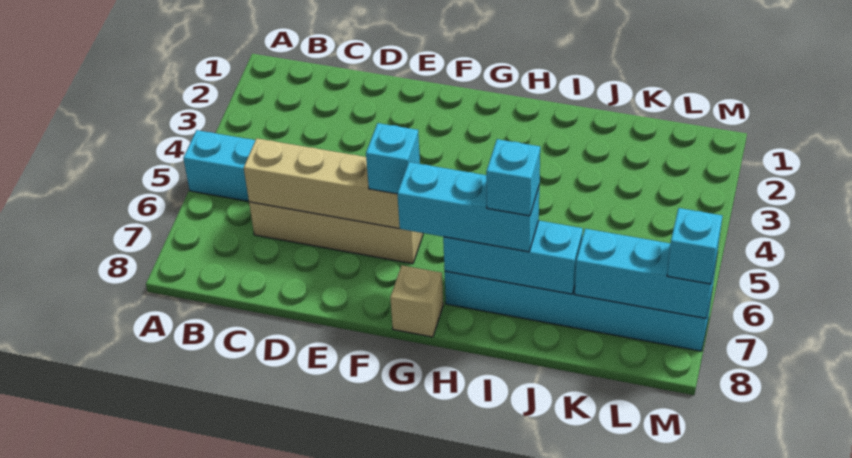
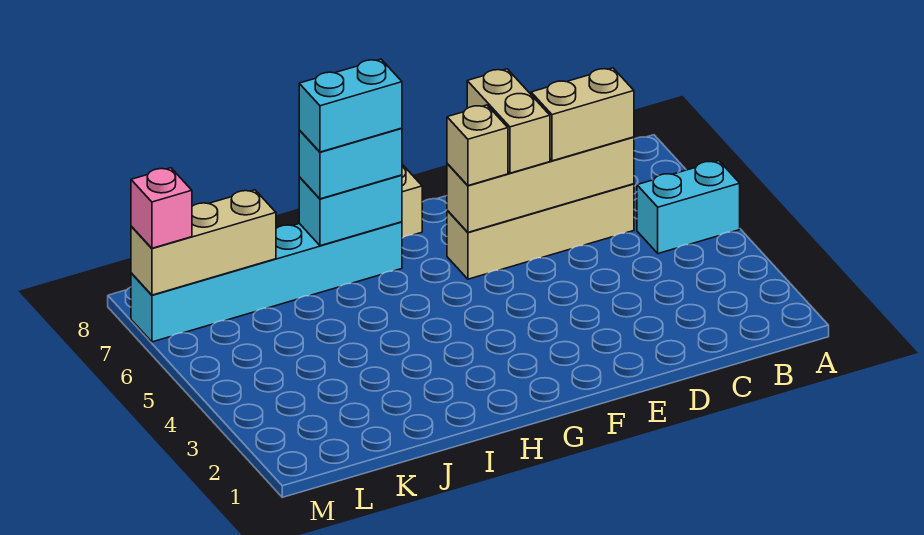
none -> tan 1x2 brick [531,68,634,161]
none -> tan 1x2 brick [467,69,550,173]
cyan 1x1 brick [366,123,420,194] -> tan 1x1 brick [447,105,508,186]
cyan 1x3 brick [397,162,539,252] -> cyan 1x2 brick [299,128,402,199]
cyan 1x3 brick [443,221,583,294] -> cyan 1x2 brick [299,175,402,246]
cyan 1x1 brick [486,139,540,216] -> cyan 1x2 brick [299,59,402,152]
cyan 1x3 brick [575,229,717,318] -> tan 1x3 brick [131,190,276,295]
cyan 1x1 brick [667,208,722,284] -> pink 1x1 brick [131,168,192,248]

